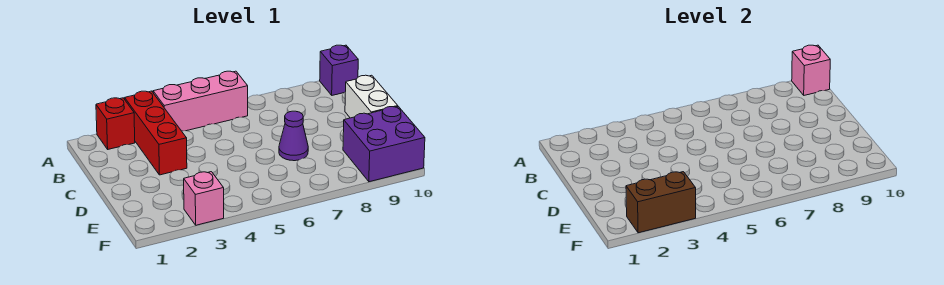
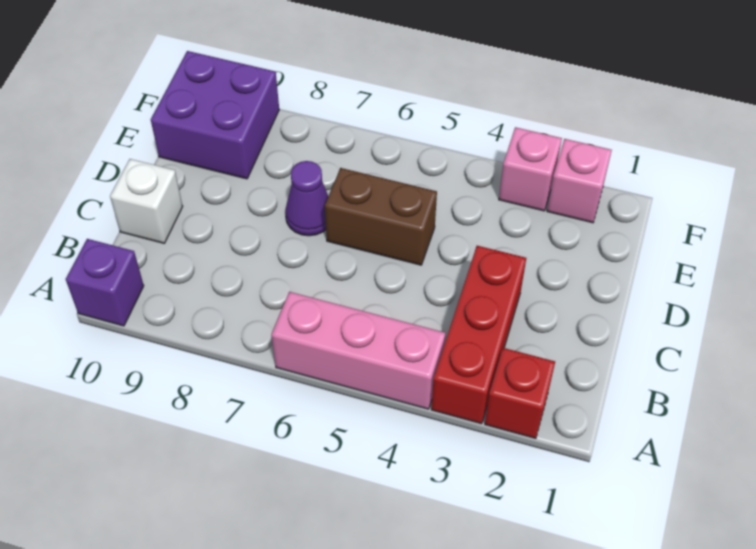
pink 1x1 brick [792,45,830,95] -> pink 1x1 brick moved to [547,139,612,223]
white 1x2 brick [345,75,398,118] -> white 1x1 brick [110,159,183,243]
brown 1x2 brick [626,172,696,233] -> brown 1x2 brick moved to [325,168,437,265]

